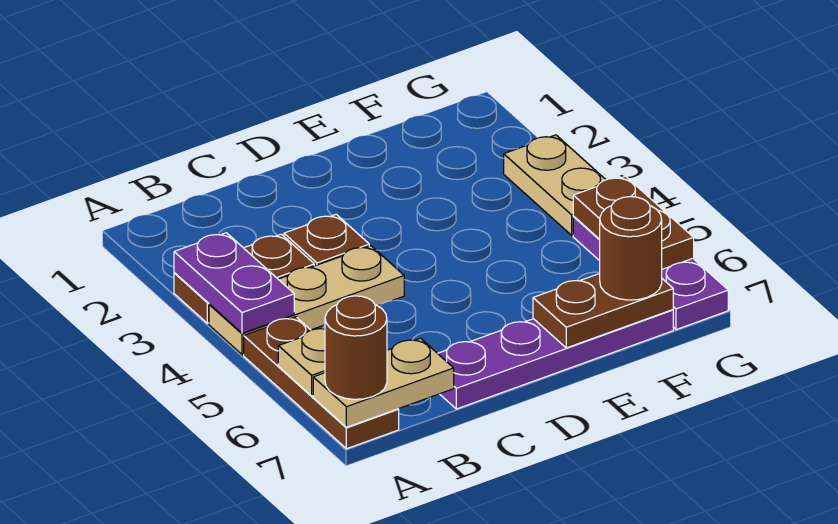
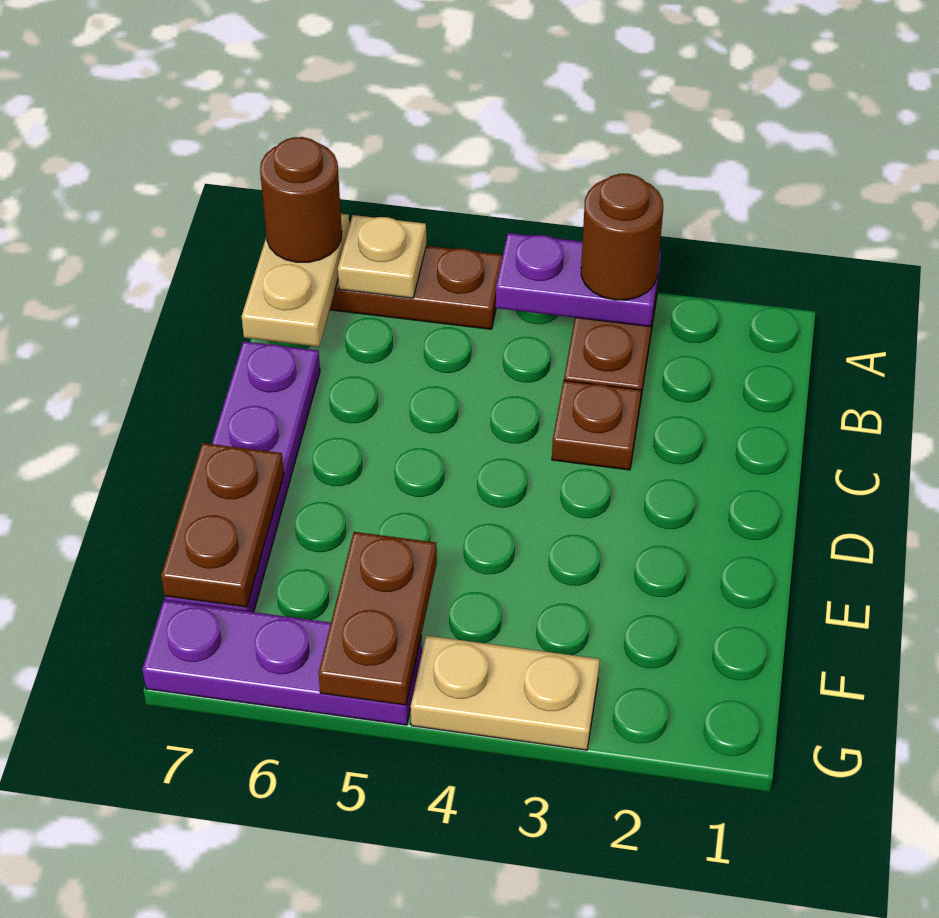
tan 1x3 plate [209,246,404,355] -> none
brown 1x1 round brick [600,197,662,300] -> brown 1x1 round brick moved to [581,174,663,300]
brown 1x2 plate [573,176,694,269] -> brown 1x2 plate turned to [318,532,437,705]

